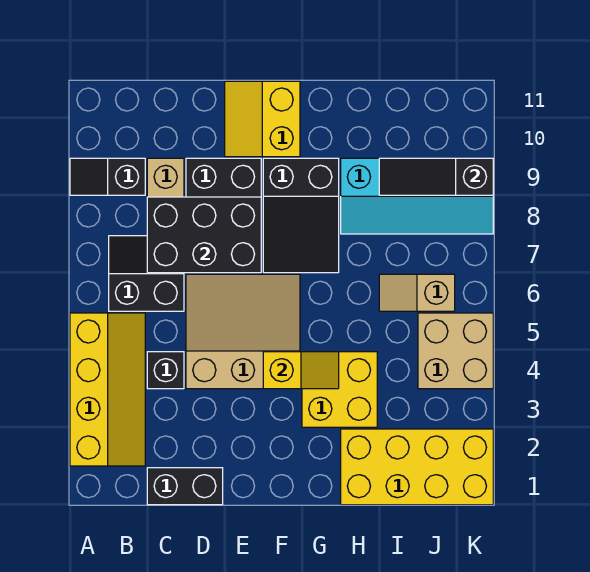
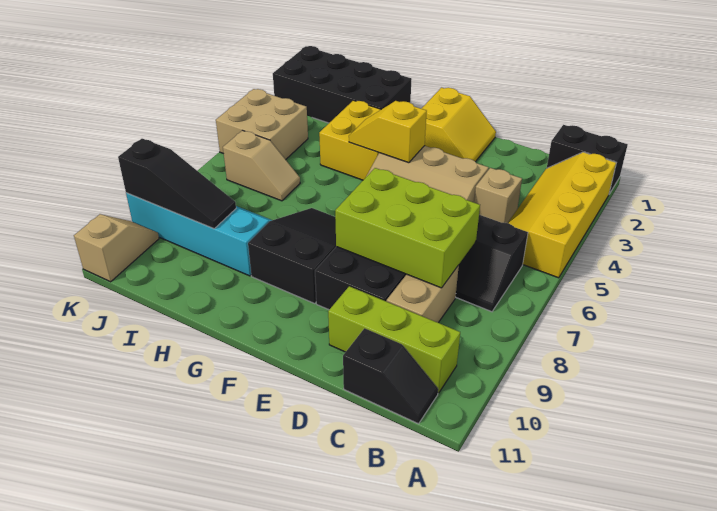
black 1x2 slope [70,158,145,195] -> black 1x2 slope moved to [343,328,438,424]
none -> lime 1x3 brick [328,286,460,393]
black 1x2 brick [147,468,223,505] -> black 1x2 brick moved to [547,125,628,194]
black 1x1 brick [147,352,184,389] -> tan 1x1 brick [474,168,522,223]
black 2x3 brick [147,197,261,273] -> lime 2x3 brick [335,168,480,288]
yellow 2x2 slope [225,81,300,157] -> yellow 2x2 slope moved to [421,88,496,162]
yellow 2x4 brick [341,429,493,505] -> black 2x4 brick [273,46,412,123]
none -> tan 1x2 slope [74,214,159,282]

